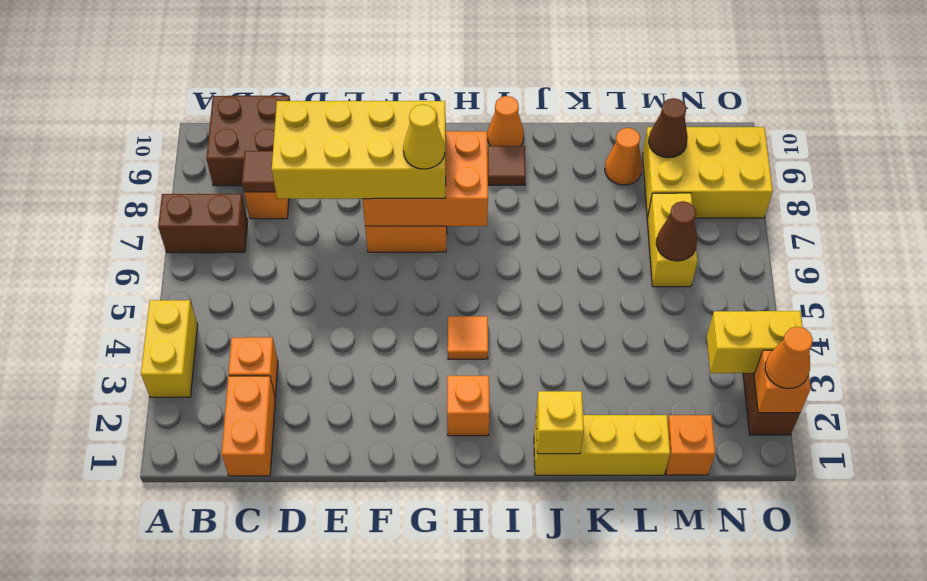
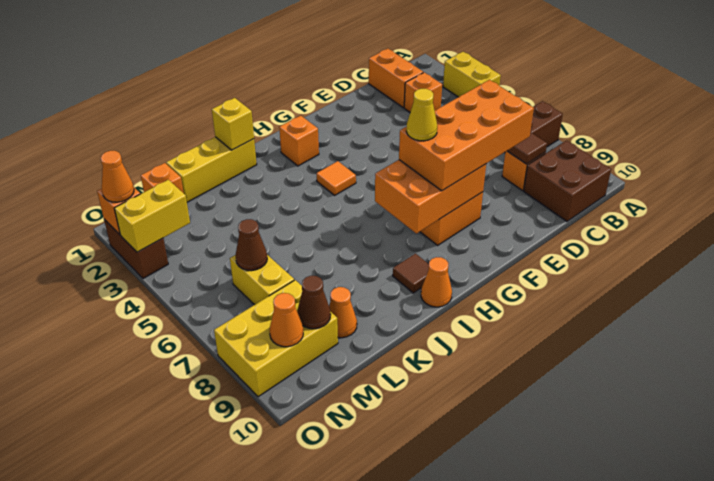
yellow 2x4 brick [272,101,446,199] -> orange 2x4 brick [399,80,534,191]
none -> orange 1x1 cone [270,293,303,347]

